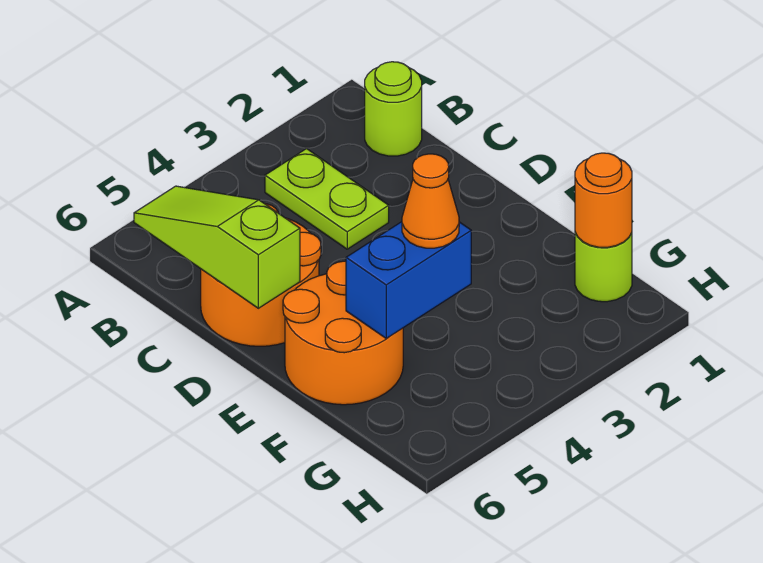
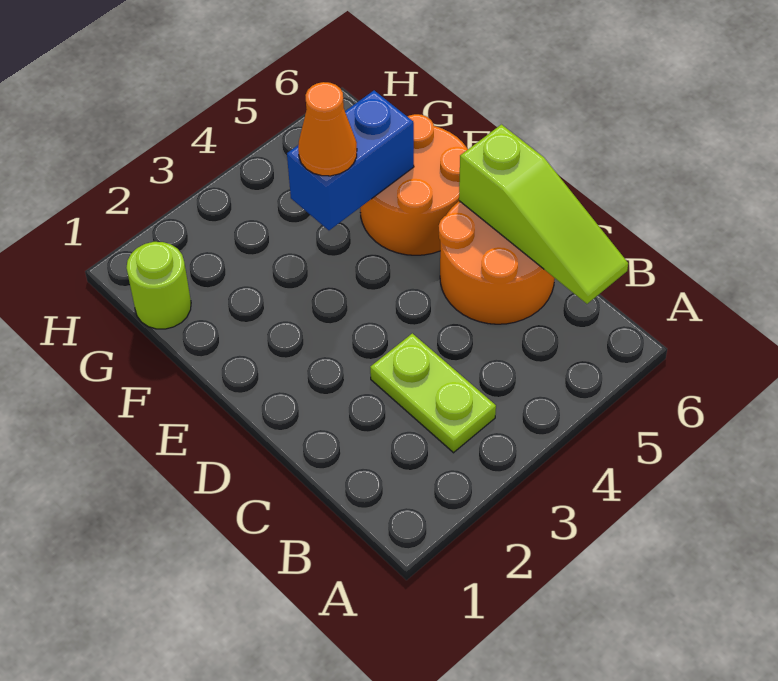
lime 1x1 round brick [365,62,422,156] -> none
orange 1x1 round brick [575,153,632,247] -> none

